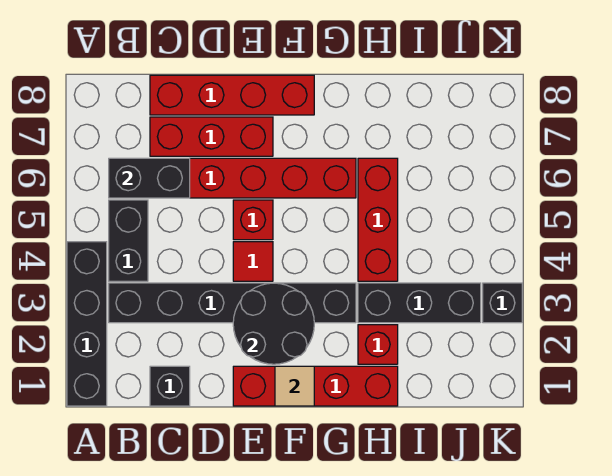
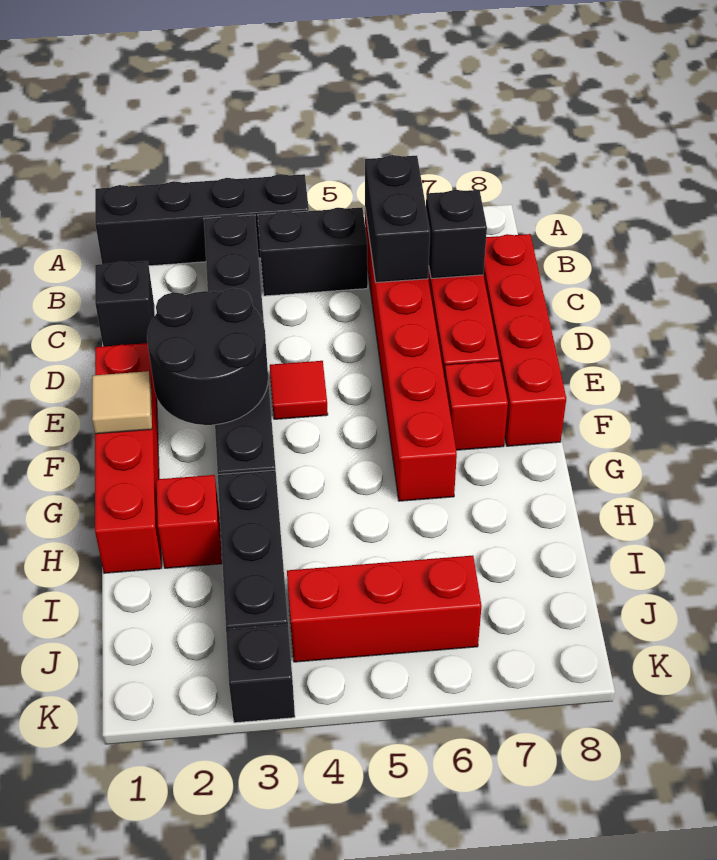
none -> black 1x1 brick [426,190,487,279]
red 1x1 brick [233,200,273,240] -> red 1x1 brick moved to [444,361,508,450]
red 1x3 brick [358,158,398,281] -> red 1x3 brick moved to [287,556,482,662]

